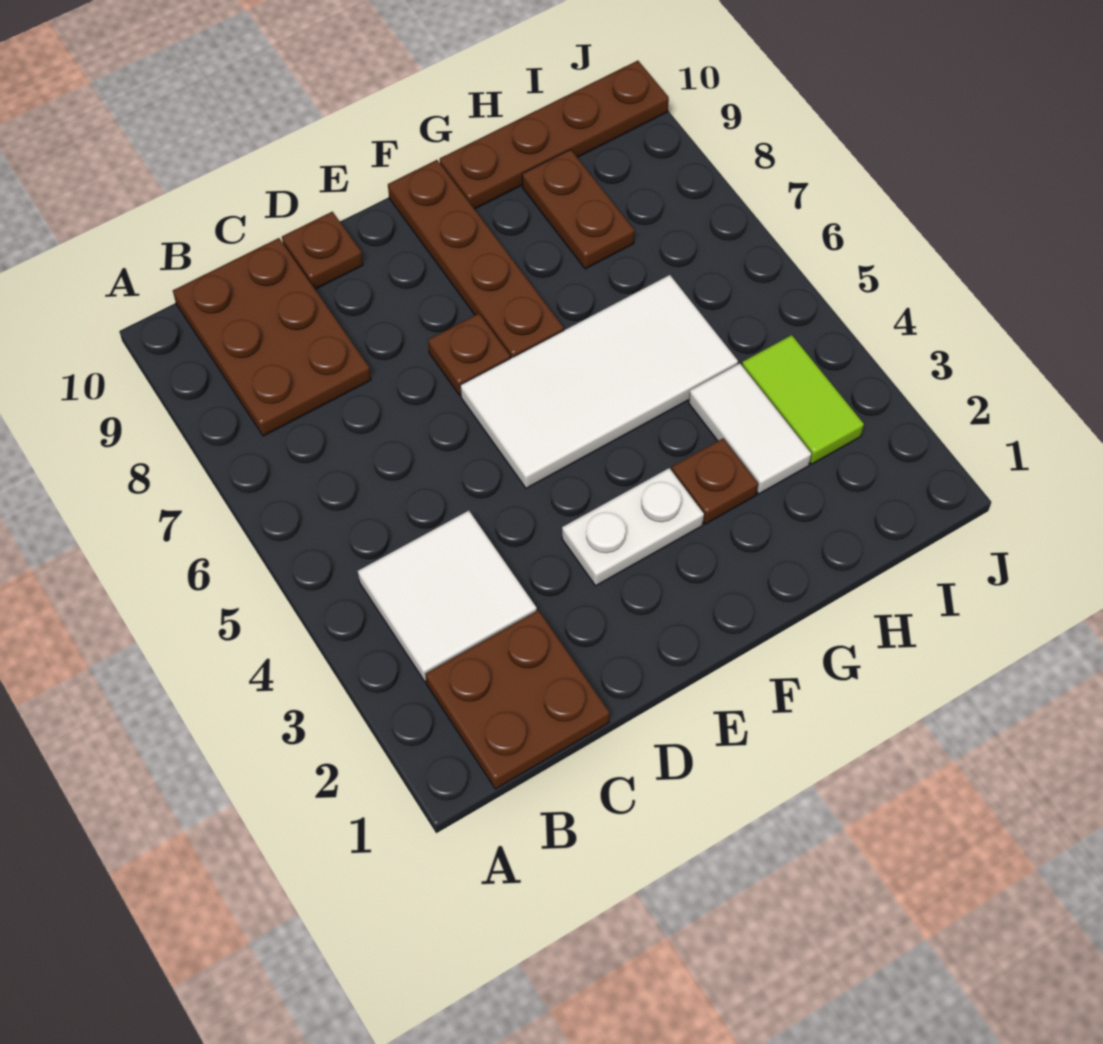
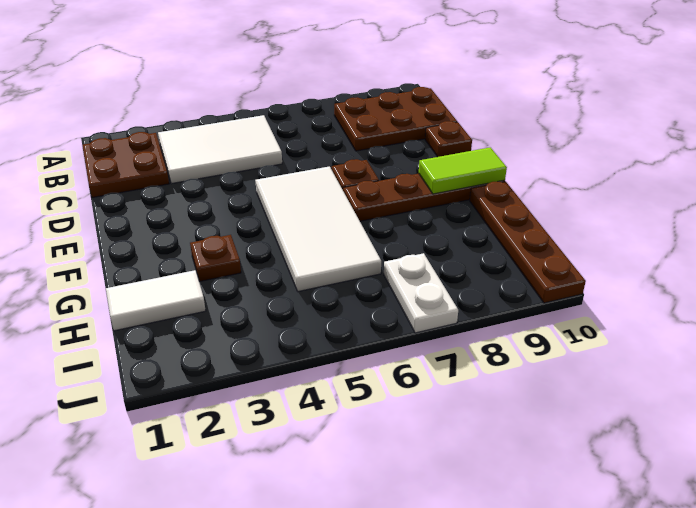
white 2x2 tile [358,511,537,682] -> white 2x3 tile [158,115,282,184]
white 1x2 plate [562,468,704,586] -> white 1x2 plate moved to [384,253,458,333]
white 1x2 tile [689,363,811,494] -> white 1x2 tile moved to [106,270,206,331]
brown 1x2 plate [522,150,634,269] -> none
lime 1x2 tile [742,335,864,464] -> lime 1x2 tile moved to [419,147,507,194]

